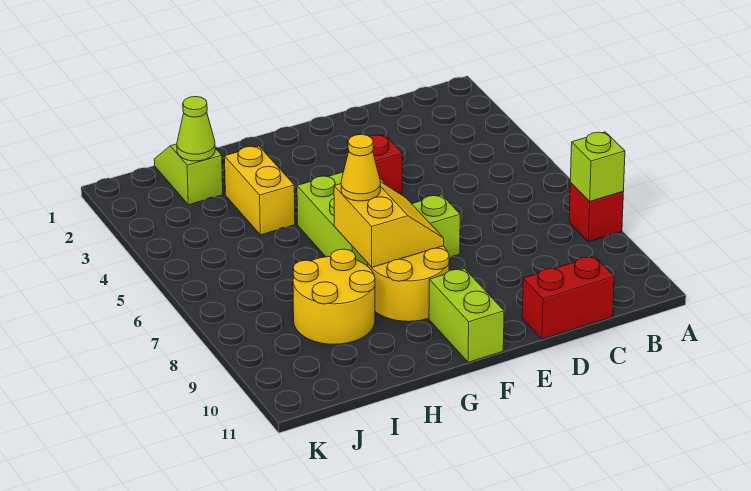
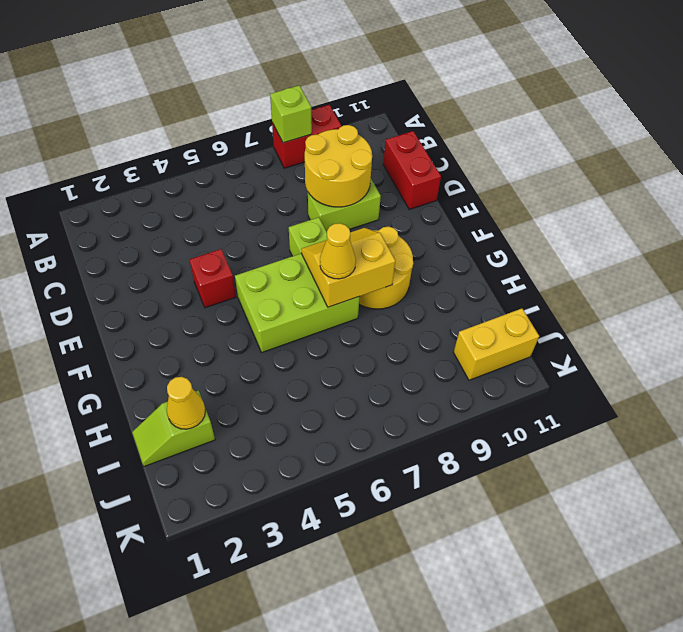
red 1x1 brick [569,183,623,242] -> red 1x2 brick [272,105,341,168]
lime 1x2 brick [429,269,504,362] -> lime 1x2 brick moved to [308,179,381,232]
yellow 1x2 brick [225,146,295,235] -> yellow 1x2 brick moved to [454,309,539,380]
yellow 2x2 round brick [293,249,375,344] -> yellow 2x2 round brick moved to [305,125,372,207]
lime 1x1 cone [177,97,215,161] -> yellow 1x1 cone [167,377,205,429]

